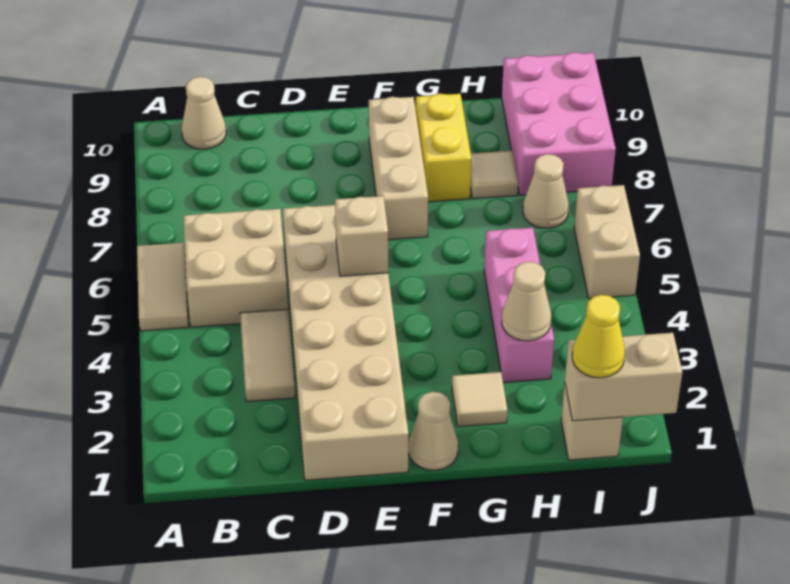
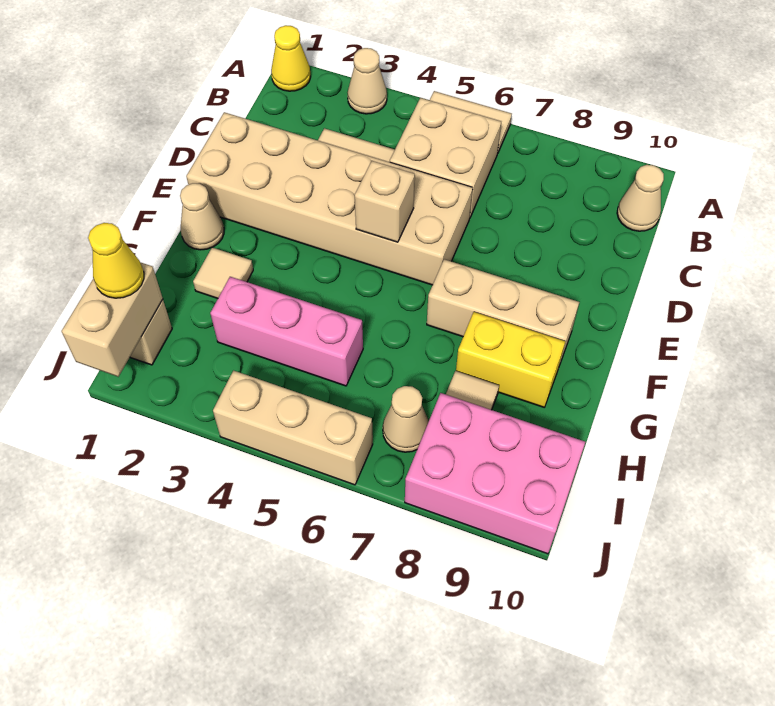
none -> yellow 1x1 cone [271,25,311,91]
tan 1x1 cone [502,262,551,341] -> tan 1x1 cone moved to [347,48,387,114]
tan 1x2 brick [574,185,640,299] -> tan 1x3 brick [213,371,373,485]

